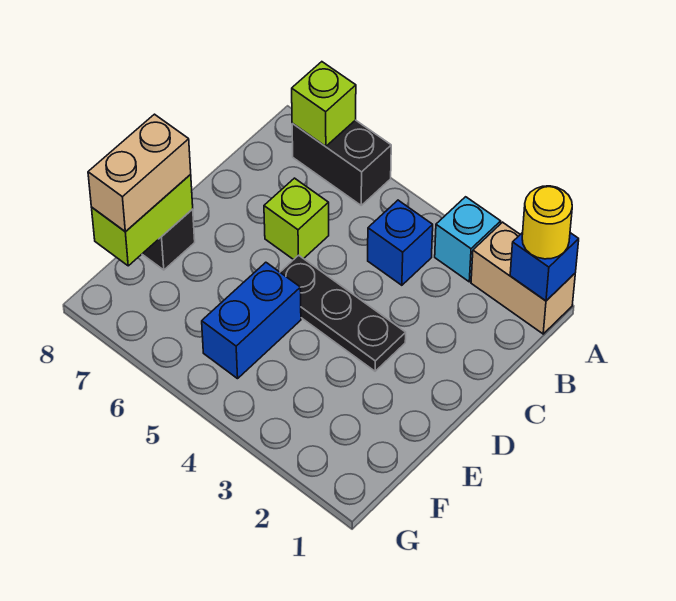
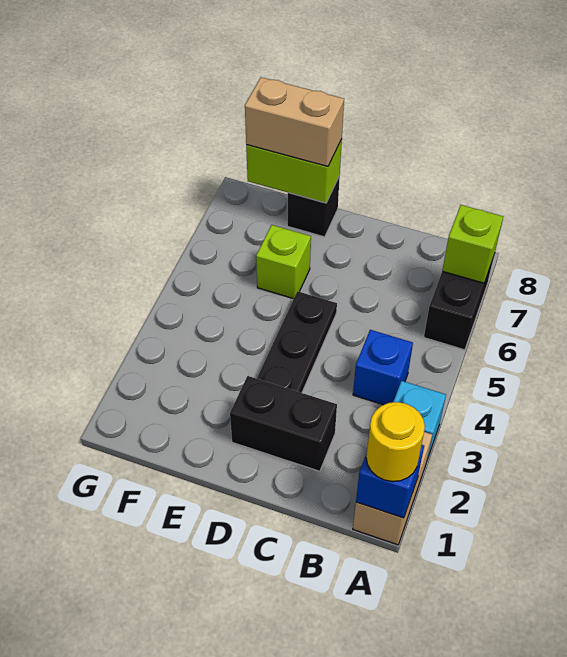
none -> black 1x2 brick [230,376,337,471]
lime 1x1 brick [264,178,329,260] -> lime 1x1 brick moved to [256,225,311,299]
blue 1x2 brick [202,262,301,379] -> none

